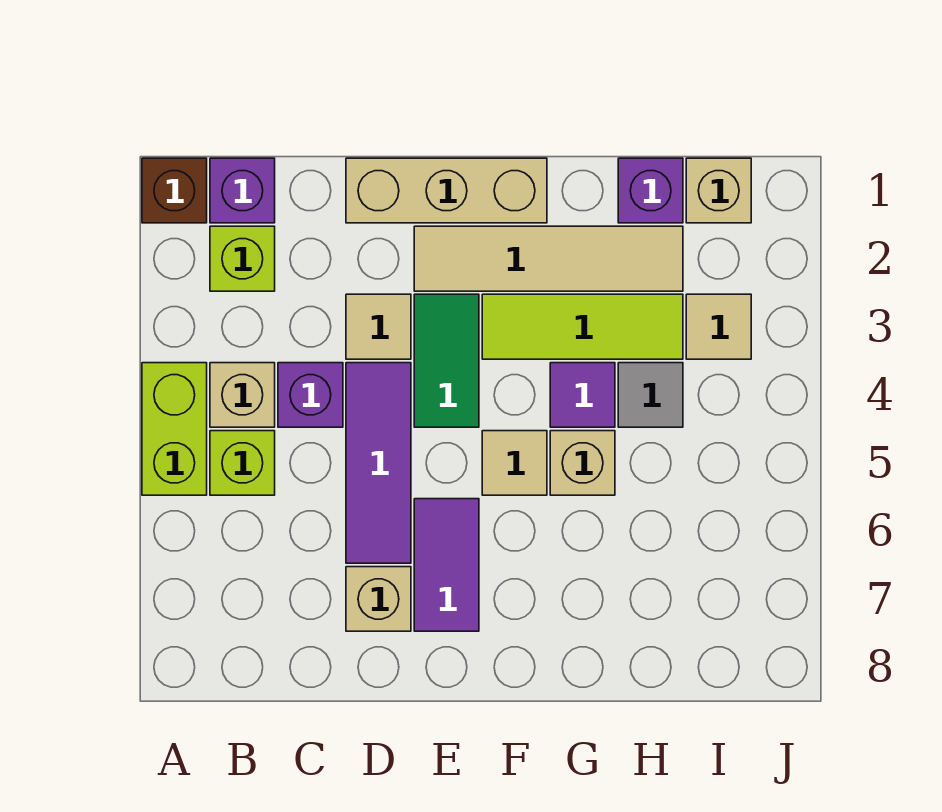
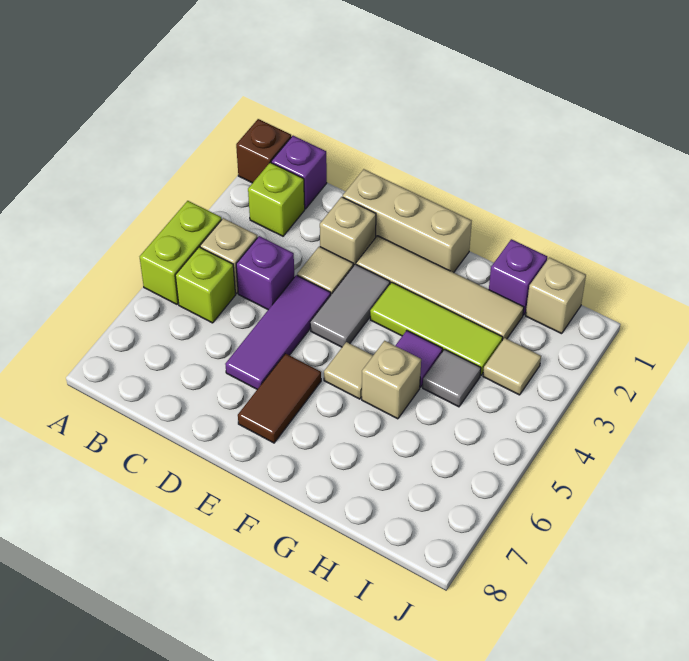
tan 1x1 brick [346,567,411,631] -> tan 1x1 brick moved to [320,197,376,266]
green 1x2 tile [414,294,479,427] -> grey 1x2 tile [310,264,390,347]
purple 1x2 tile [414,499,479,631] -> brown 1x2 tile [238,354,321,443]

